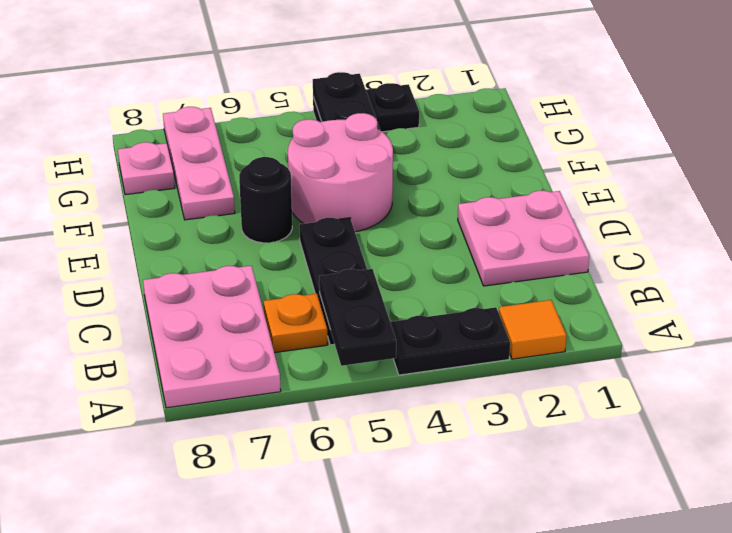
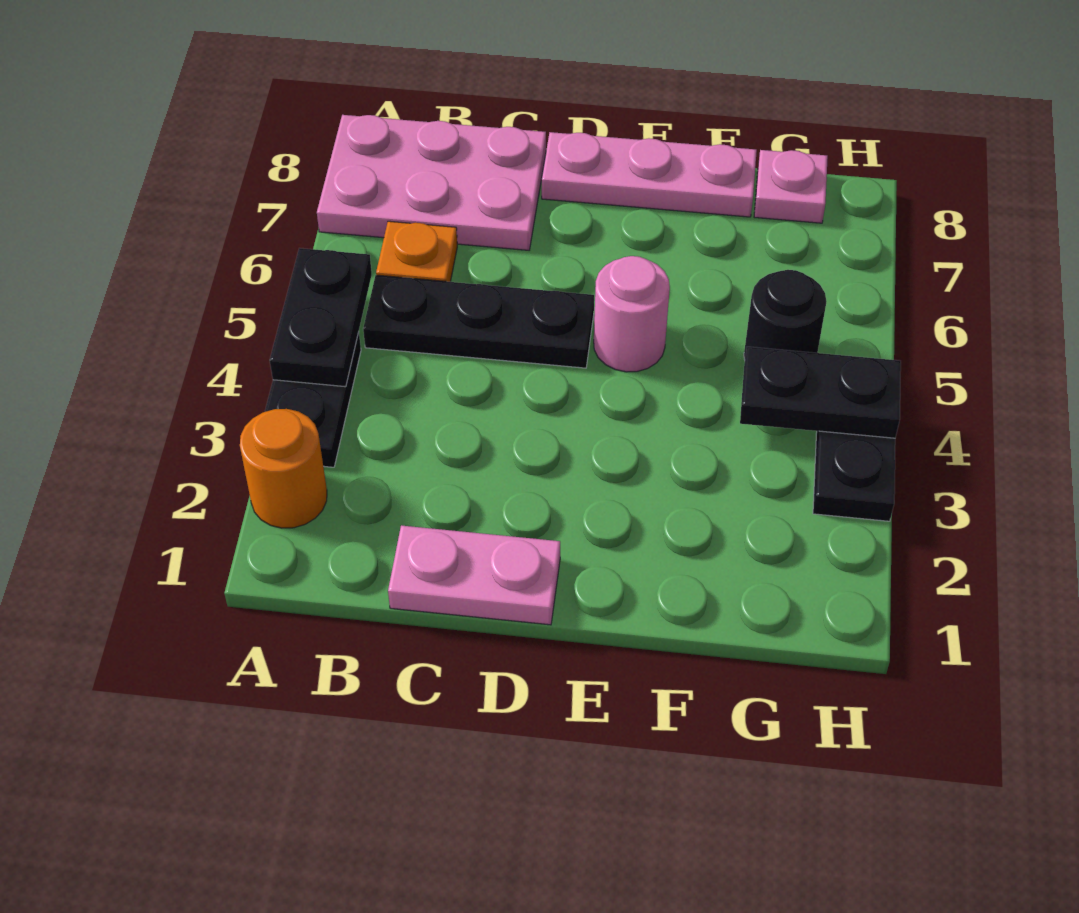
orange 1x1 tile [499,300,567,359] -> orange 1x1 round brick [240,409,327,528]
black 1x2 plate [319,269,396,366] -> black 1x2 plate turned to [270,248,372,387]
pink 2x2 plate [458,191,589,286] -> pink 1x2 plate [388,525,560,625]
pink 2x2 round brick [288,113,393,232] -> pink 1x1 round brick [594,256,670,372]
black 1x1 round brick [239,157,292,243] -> black 1x1 round brick moved to [744,270,827,360]
pink 1x3 plate [163,107,235,220] -> pink 1x3 plate moved to [542,132,757,217]

